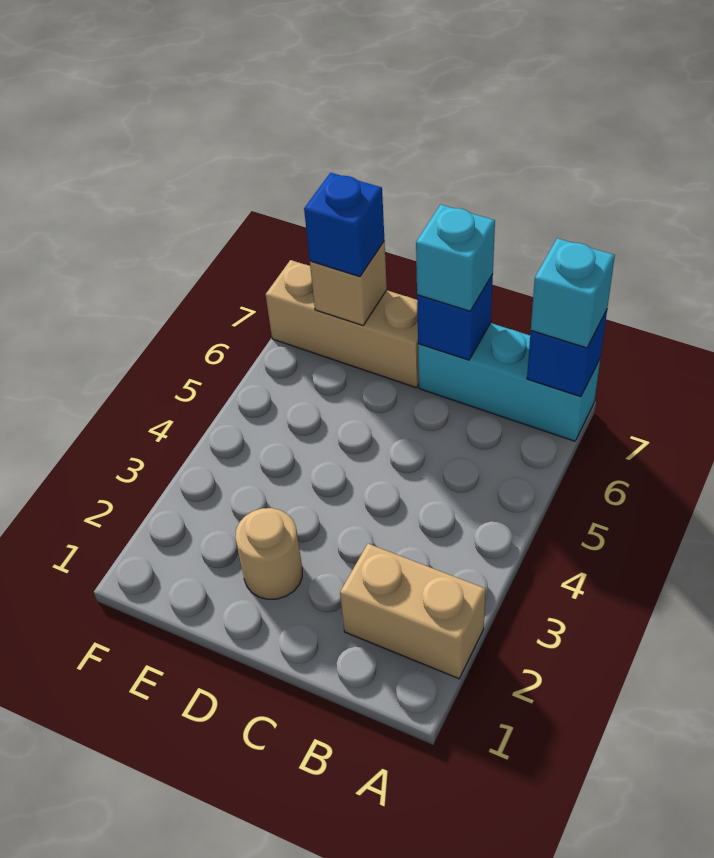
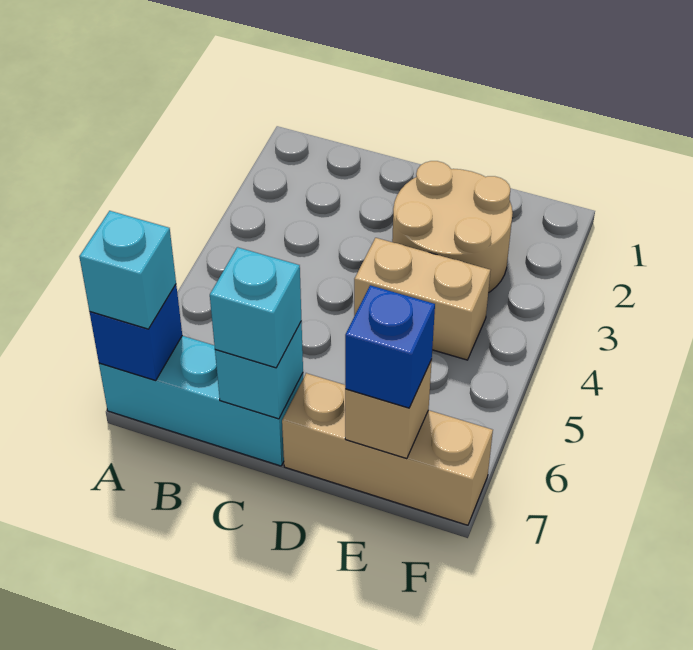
tan 1x2 brick [340,544,486,679] -> tan 1x2 brick moved to [354,238,490,360]
blue 1x1 brick [417,274,493,360] -> cyan 1x1 brick [215,321,303,419]
tan 1x1 round brick [235,508,302,599] -> tan 2x2 round brick [392,161,513,293]

